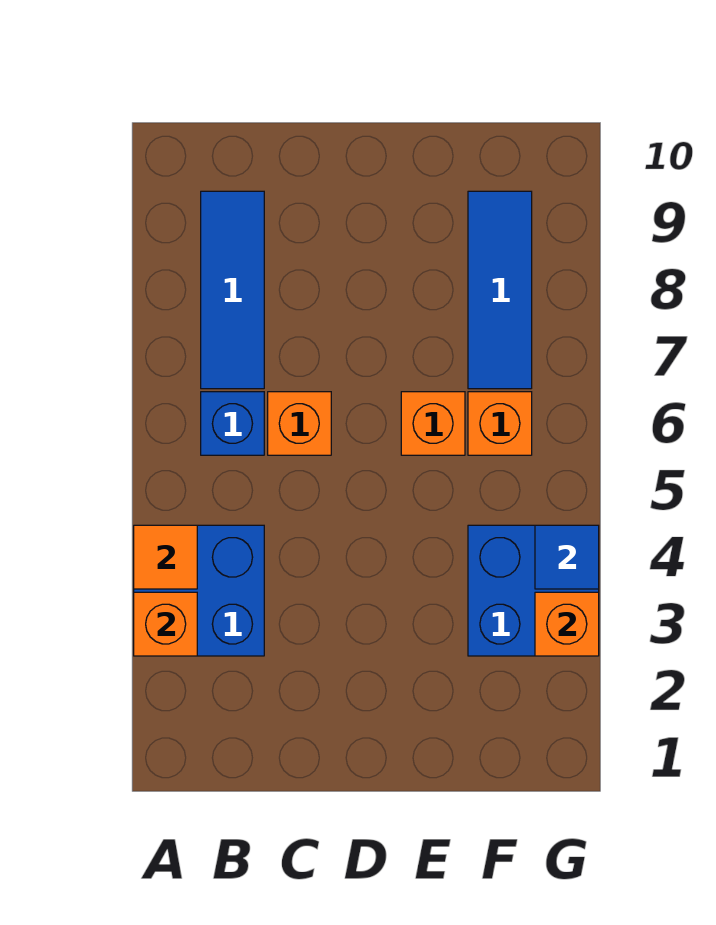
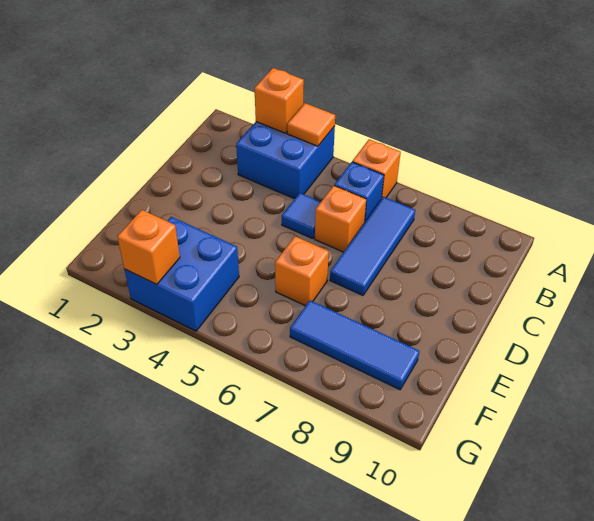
blue 1x3 tile [201,191,264,389] -> blue 1x3 tile turned to [330,197,415,295]
orange 1x1 brick [468,392,532,455] -> orange 1x1 brick moved to [352,139,401,199]
blue 1x1 tile [535,525,599,589] -> blue 1x1 tile moved to [282,193,321,239]

